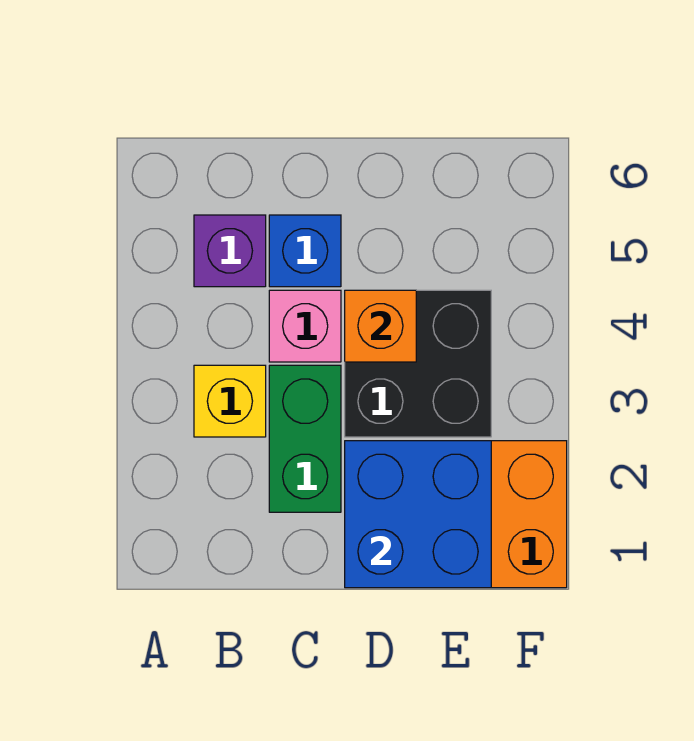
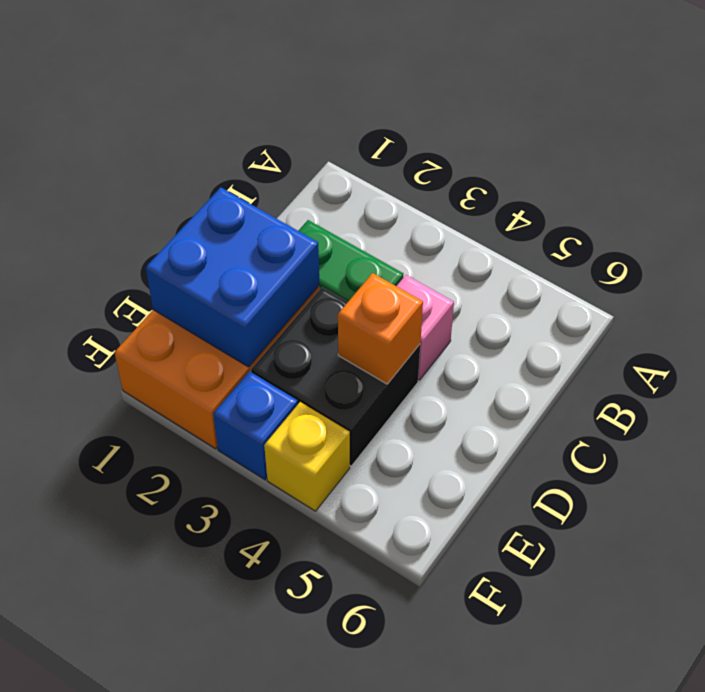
yellow 1x1 brick [194,365,266,437] -> yellow 1x1 brick moved to [264,402,350,511]
purple 1x1 brick [194,215,266,287] -> none
blue 1x1 brick [269,215,341,287] -> blue 1x1 brick moved to [213,371,298,479]

